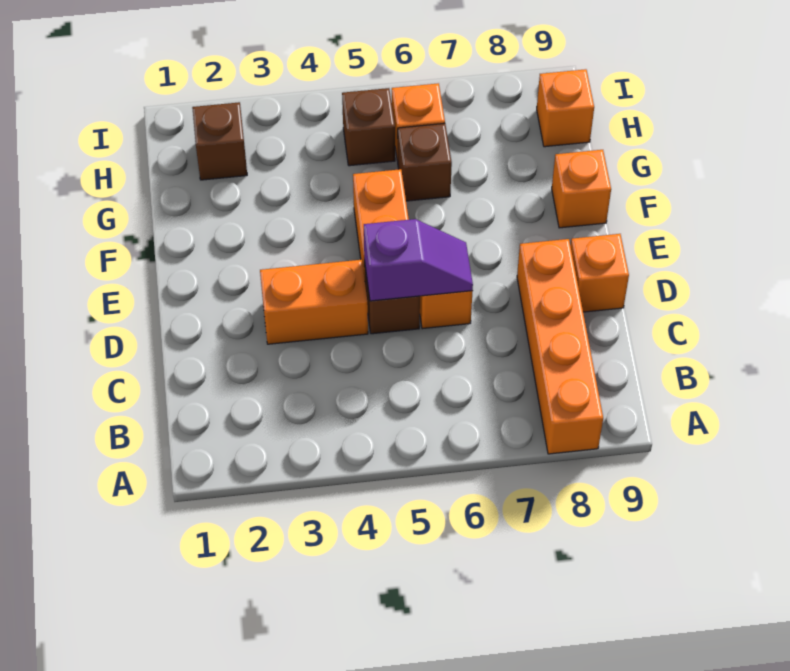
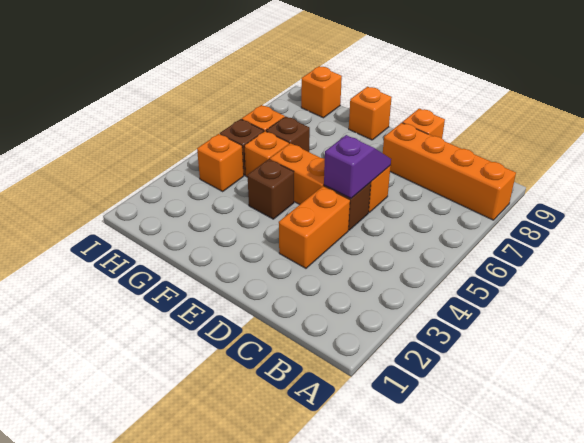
none -> orange 1x1 brick [244,131,289,177]
brown 1x1 brick [192,102,247,180] -> brown 1x1 brick moved to [248,159,294,219]
none -> orange 1x1 brick [197,134,244,191]

